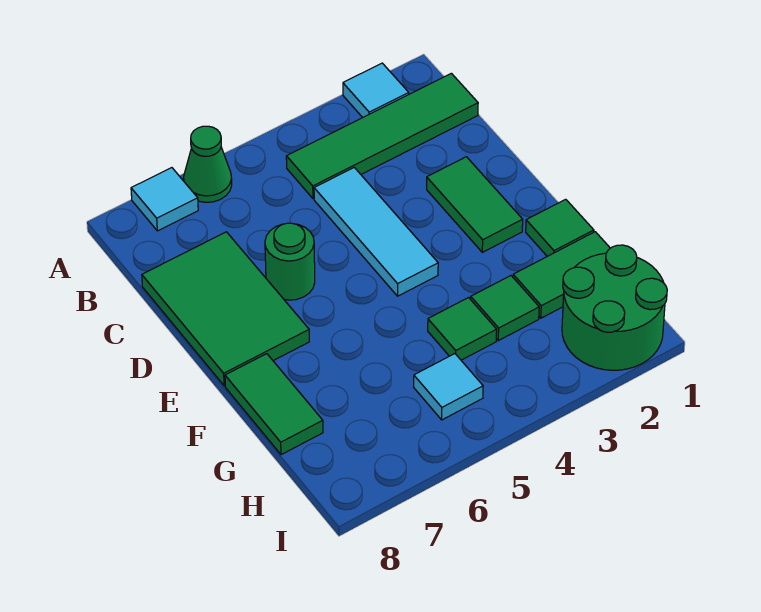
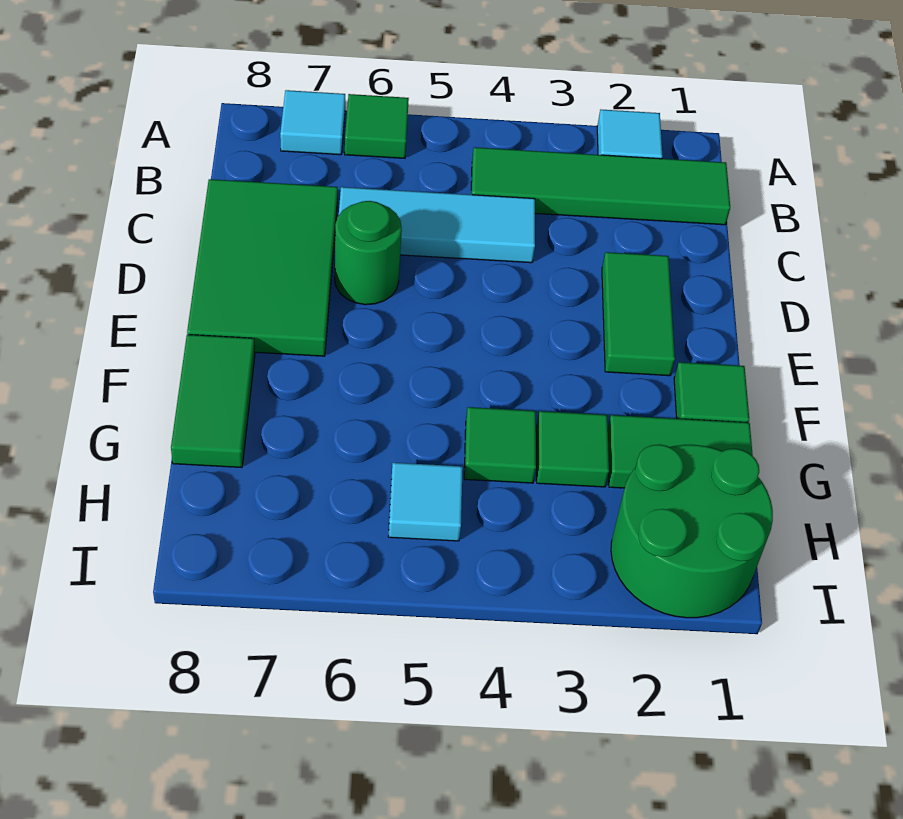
green 1x1 cone [184,126,232,202] -> green 1x1 tile [345,94,409,158]
cyan 1x3 tile [314,167,438,296] -> cyan 1x3 tile turned to [339,187,535,263]

